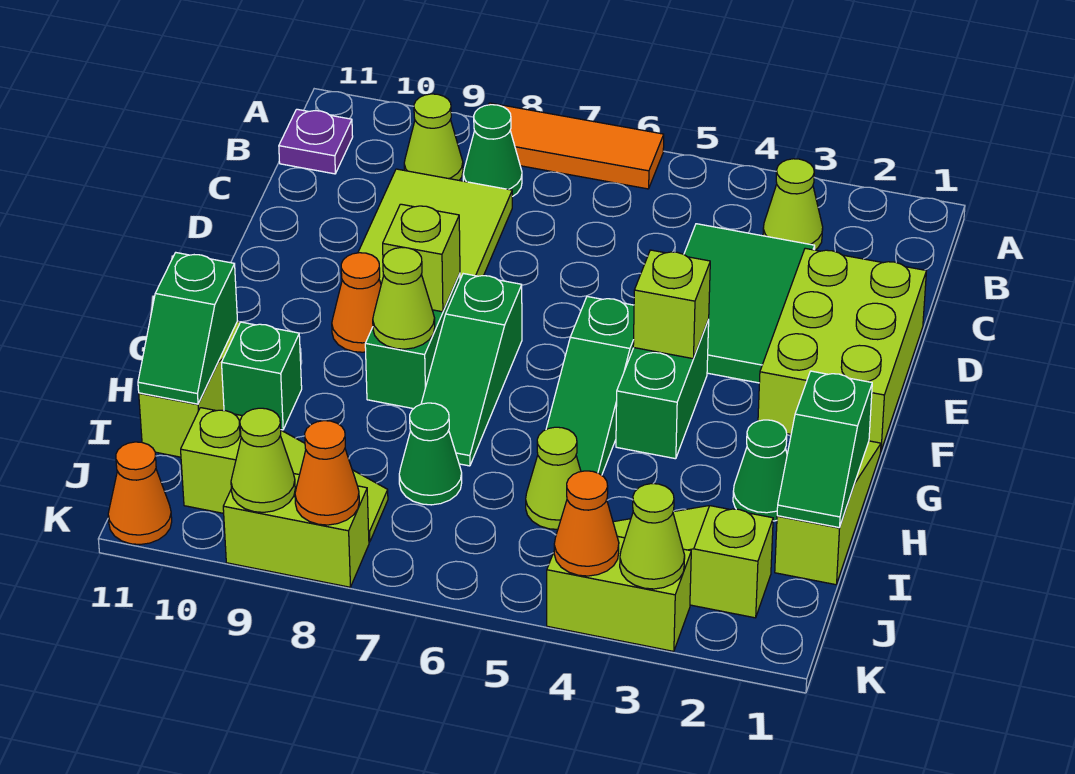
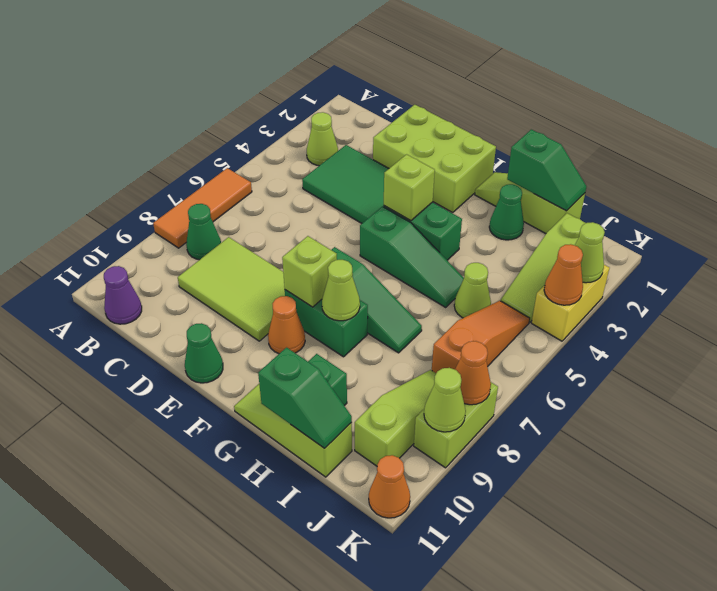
lime 1x1 cone [404,94,463,180] -> none
purple 1x1 plate [279,109,353,174] -> purple 1x1 cone [104,266,142,324]
green 1x1 cone [399,403,462,505] -> green 1x1 cone moved to [185,323,223,383]
none -> orange 1x3 slope [432,301,530,373]
lime 1x2 brick [547,536,691,651] -> yellow 1x2 brick [532,265,609,341]

